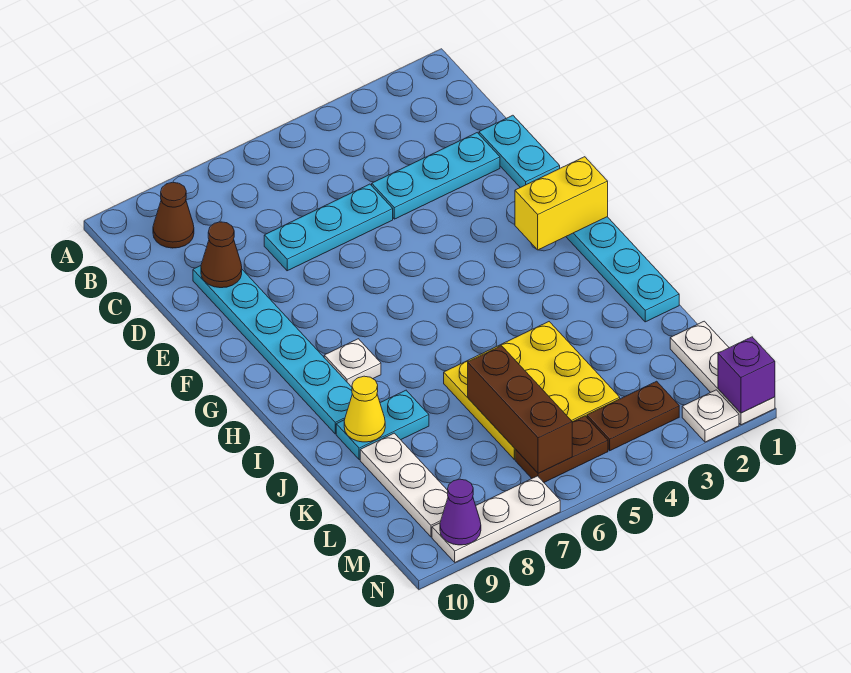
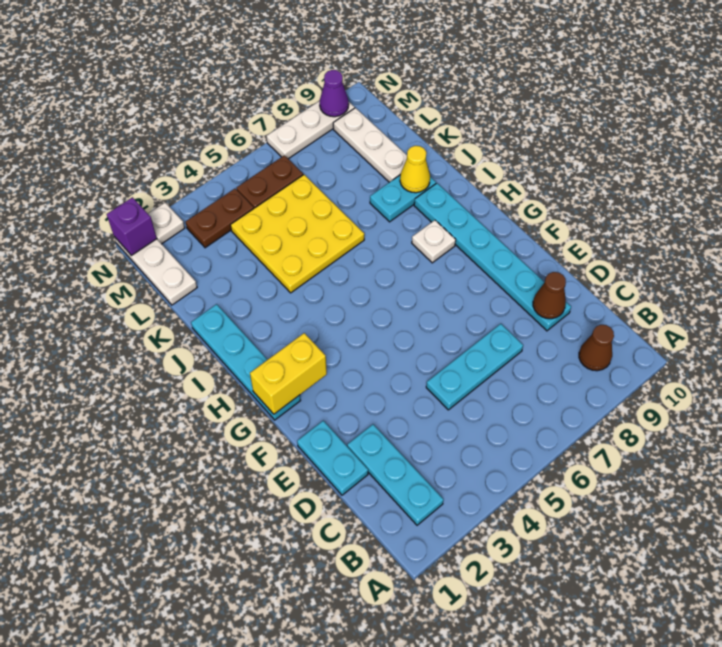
cyan 1x3 plate [372,133,500,219] -> cyan 1x3 plate turned to [347,424,444,525]
brown 1x3 brick [468,346,572,473] -> none

